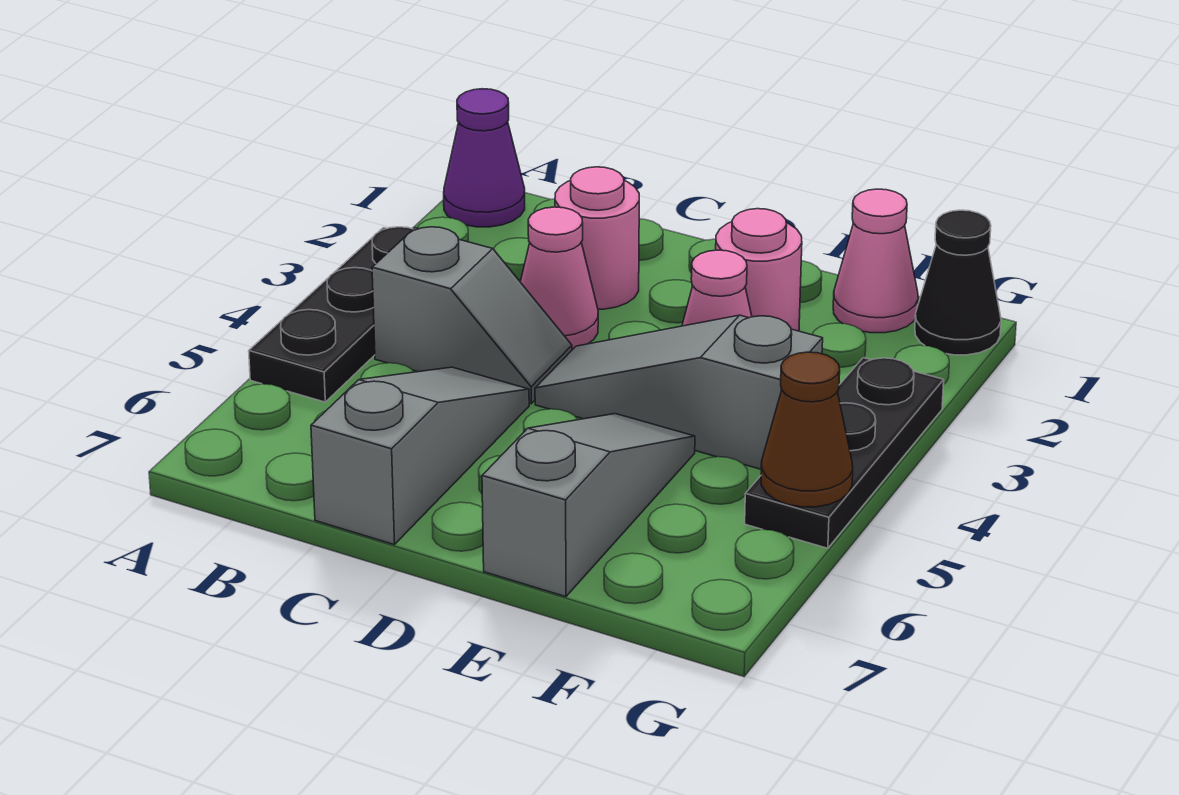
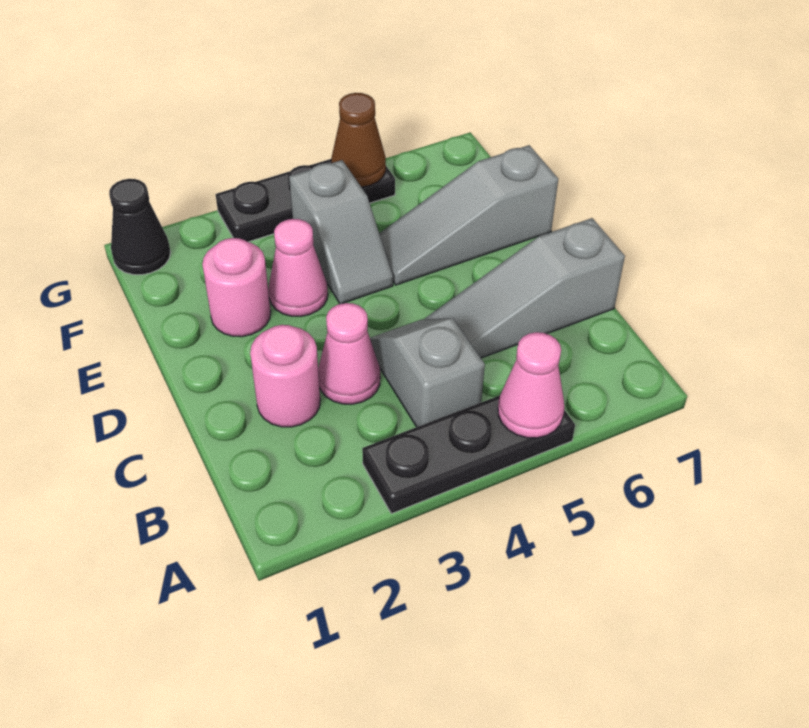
purple 1x1 cone [444,89,525,227] -> none
grey 1x3 slope [535,315,823,469] -> grey 1x2 slope [289,160,393,304]
pink 1x1 cone [833,189,918,333] -> pink 1x1 cone moved to [498,332,564,438]

